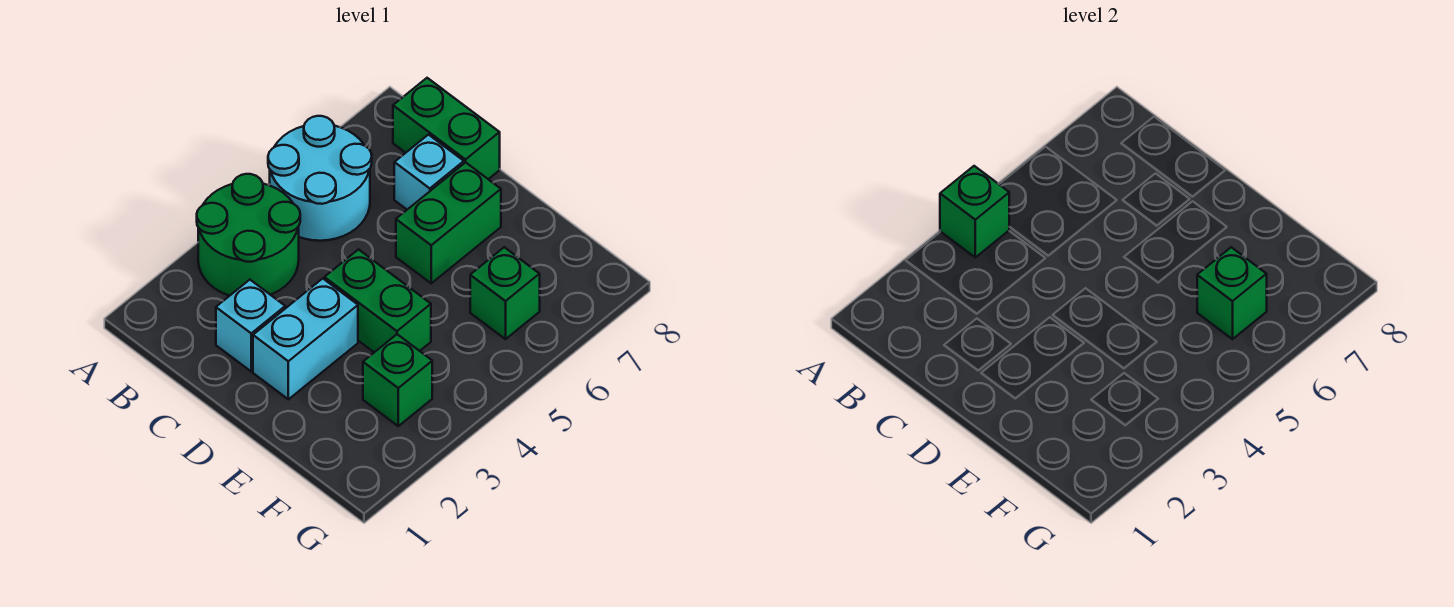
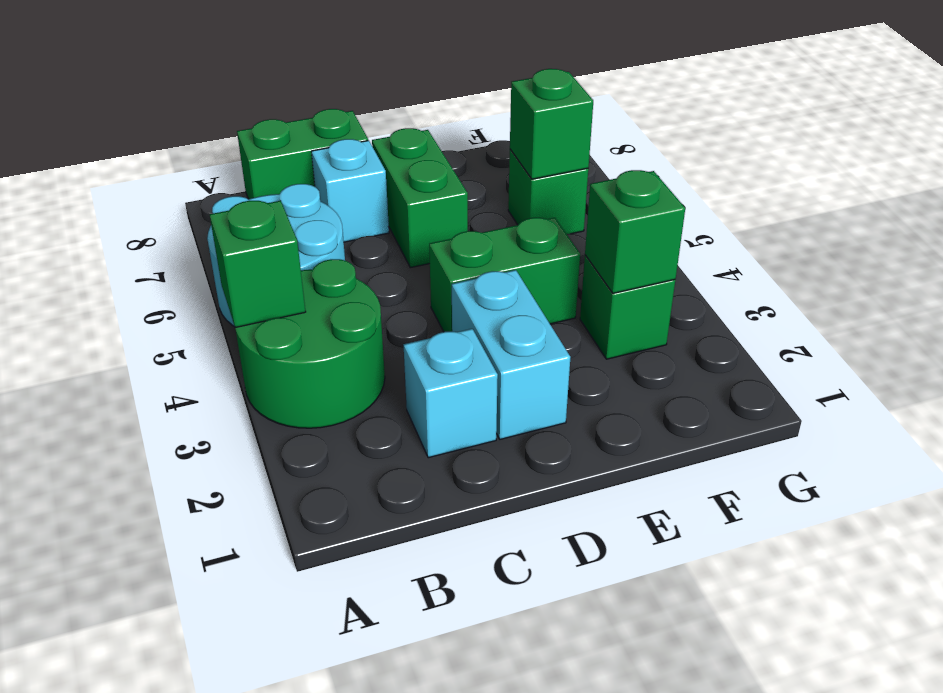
none -> green 1x1 brick [585,170,685,293]

